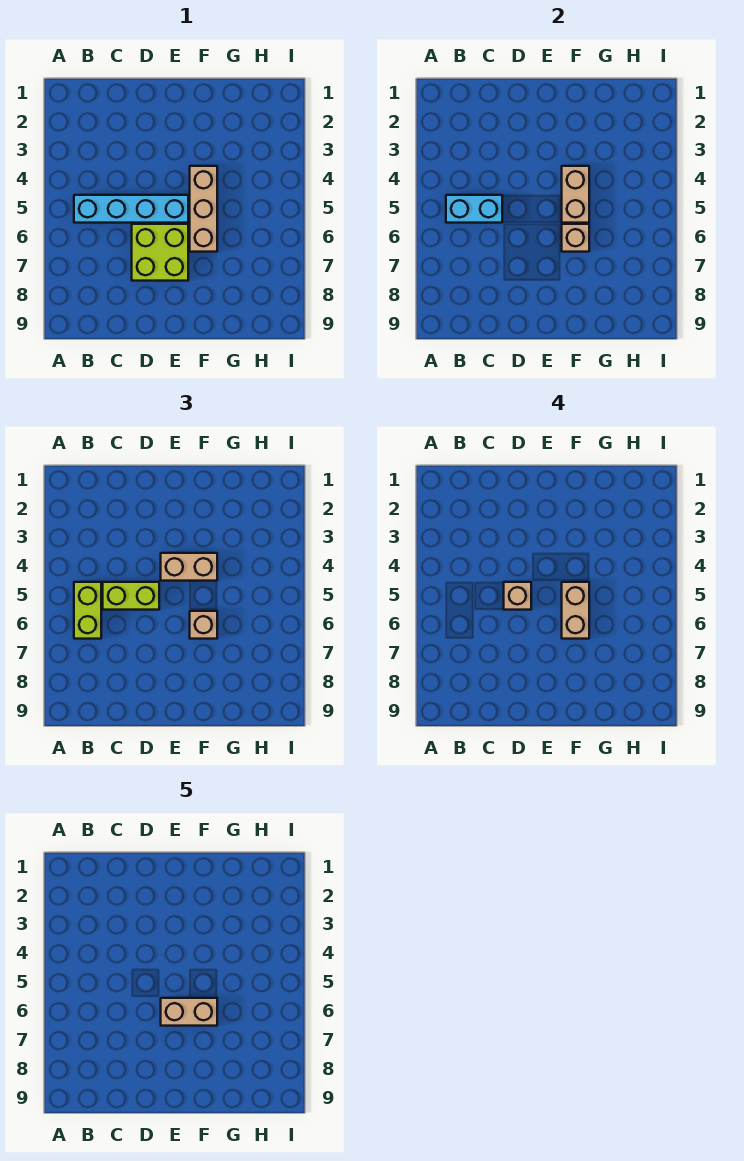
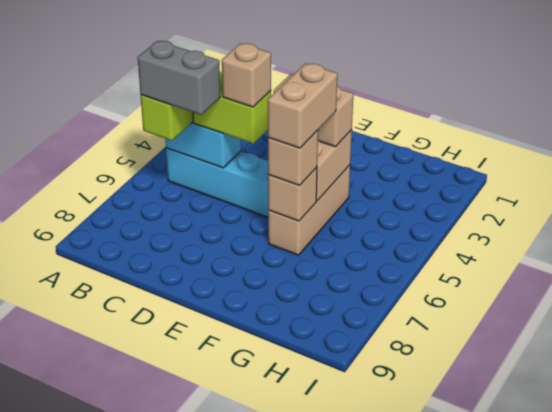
none -> grey 1x2 brick [138,41,220,115]
lime 2x2 brick [132,224,188,281] -> none
tan 1x2 brick [161,998,217,1026] -> none

